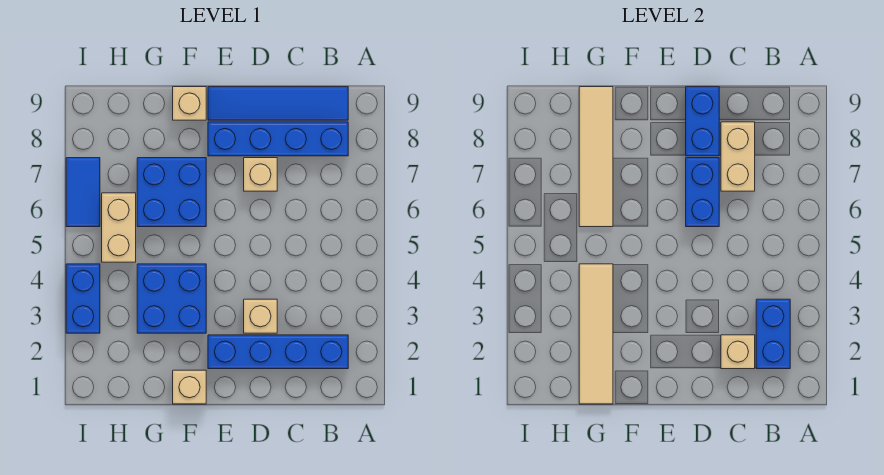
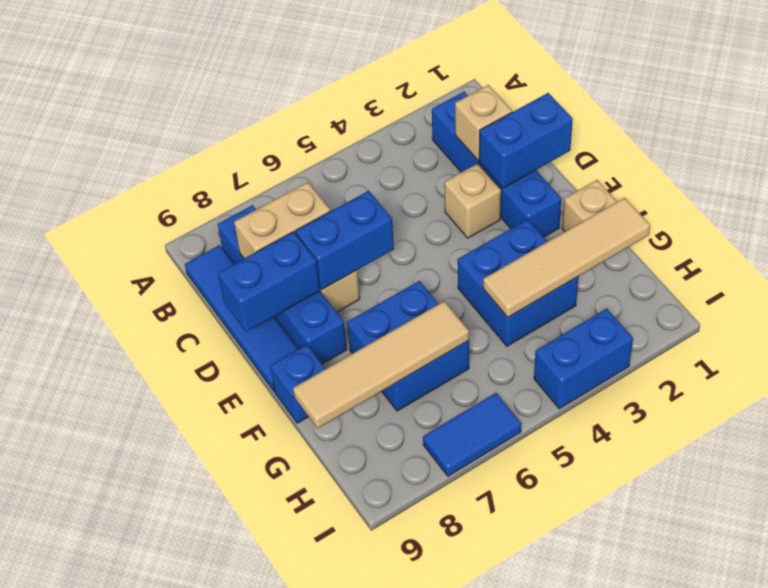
blue 1x2 brick [756,299,790,369] -> blue 1x2 brick moved to [479,93,573,188]
tan 1x1 brick [173,87,206,120] -> blue 1x1 brick [270,345,325,423]
tan 1x2 brick [102,193,136,262] -> none

